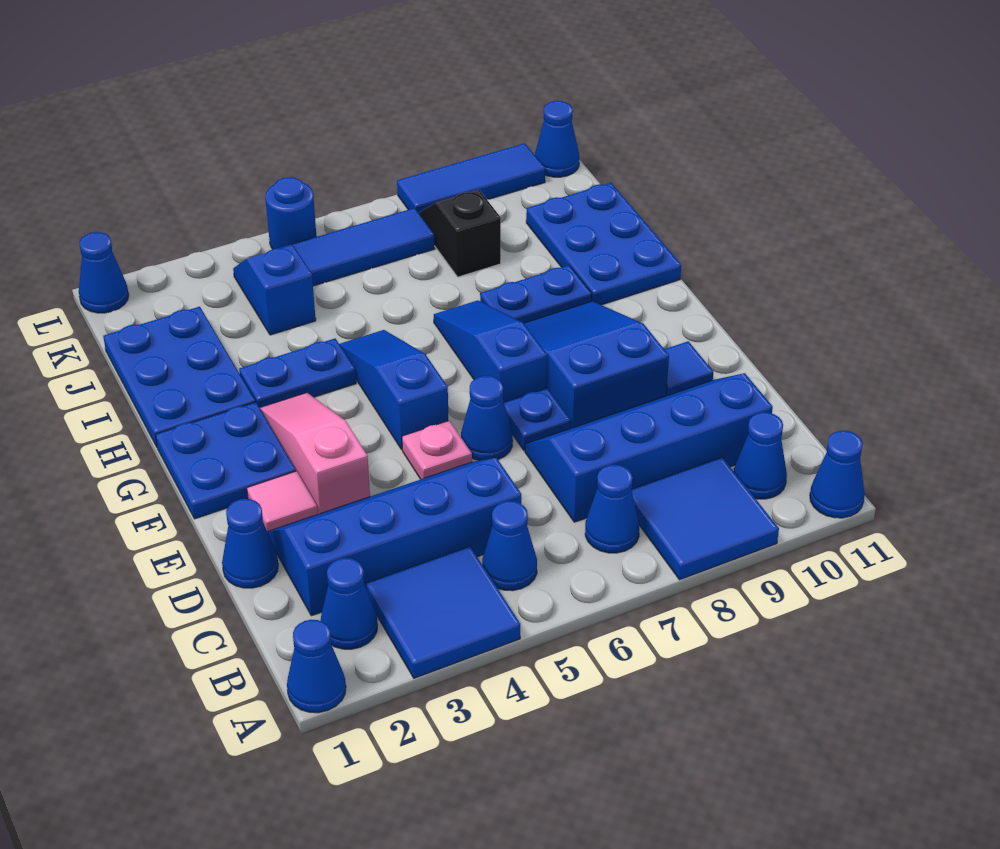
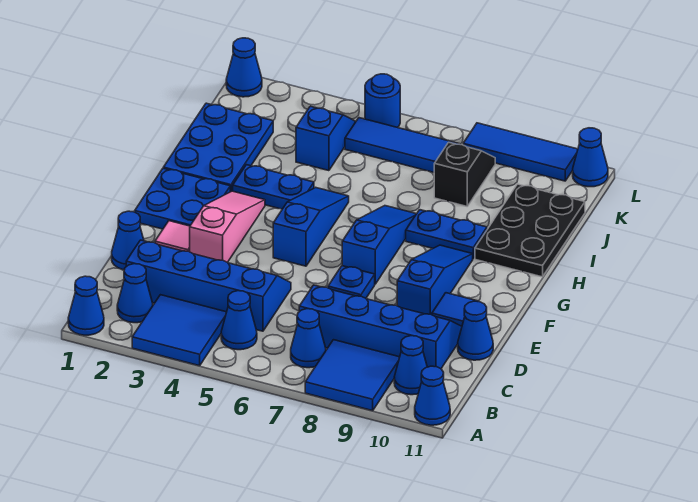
pink 1x1 plate [402,421,472,479] -> none
blue 1x1 cone [461,376,513,461] -> blue 1x1 cone moved to [458,301,493,360]
blue 2x3 slope [524,301,669,428] -> blue 1x3 slope [397,245,473,315]
blue 2x3 plate [526,183,681,305] -> black 2x3 plate [475,184,585,277]

